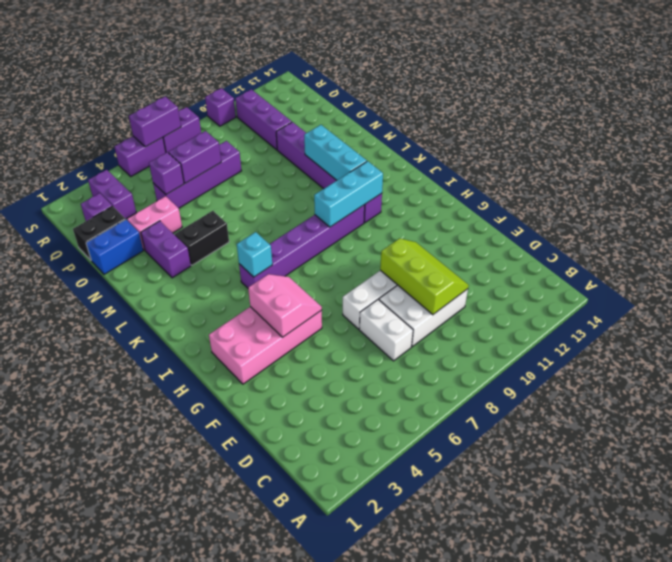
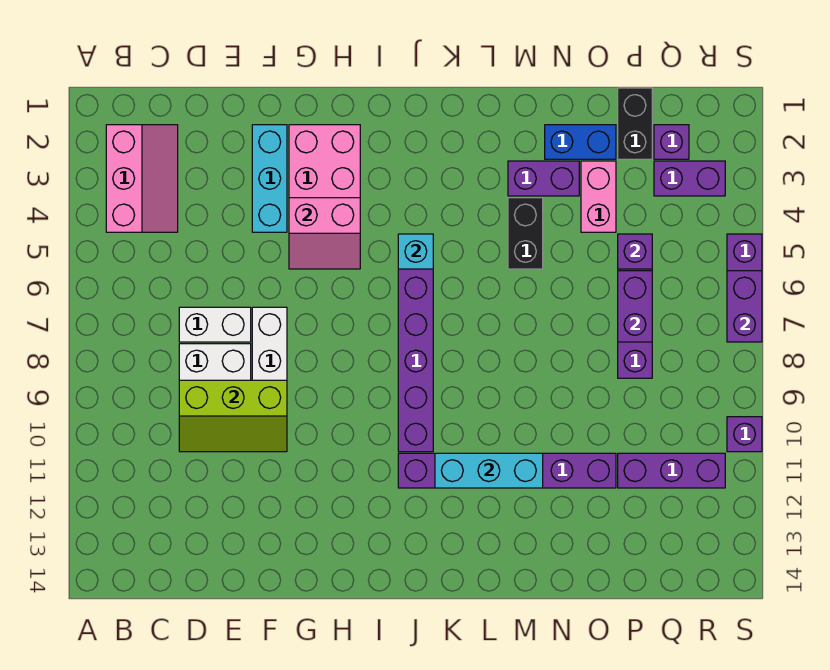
none -> pink 2x3 slope [106,125,178,232]
cyan 1x3 brick [314,161,383,227] -> cyan 1x3 brick moved to [252,125,287,232]
blue 1x2 brick [86,220,143,274] -> blue 1x2 brick turned to [545,125,616,159]
purple 1x2 brick [163,107,201,153] -> none

